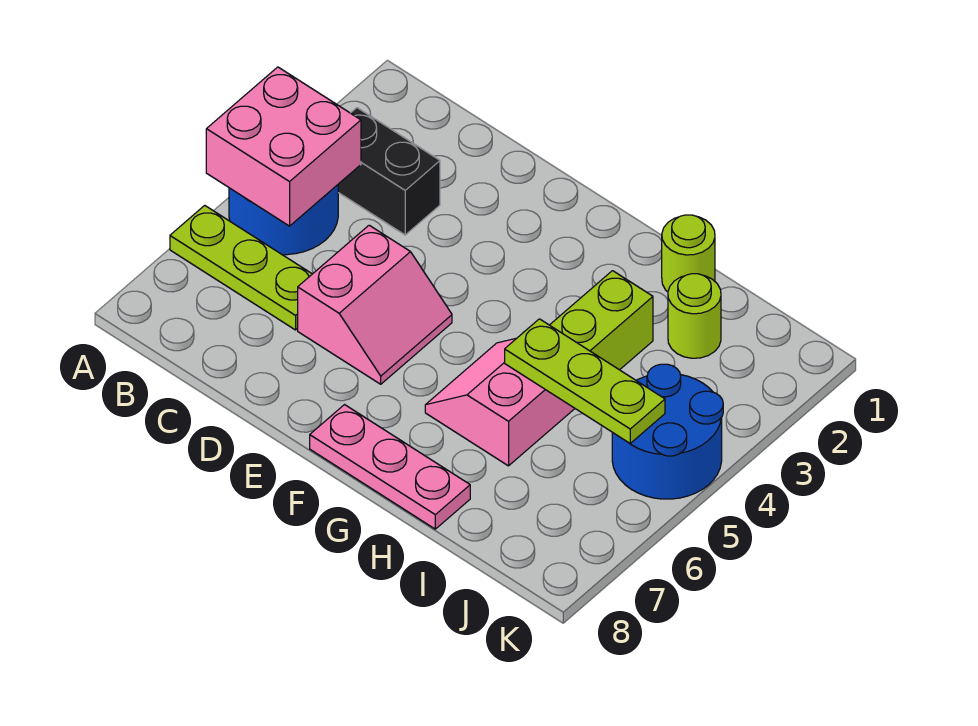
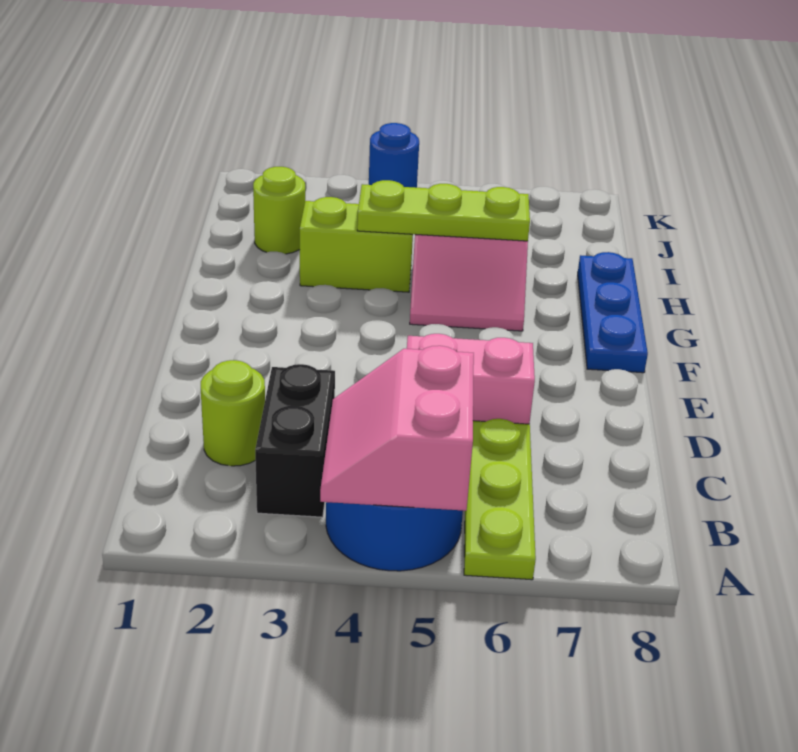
pink 2x2 brick [206,67,361,226] -> pink 2x2 slope [320,346,474,511]
pink 1x3 plate [310,405,470,529] -> blue 1x3 plate [578,252,648,373]
lime 1x1 round brick [662,215,715,292] -> lime 1x1 round brick moved to [201,360,265,466]
lime 1x3 plate [505,319,665,443] -> lime 1x3 plate turned to [357,180,530,241]
blue 2x2 round brick [612,364,723,499] -> blue 1x1 round brick [369,123,419,188]

